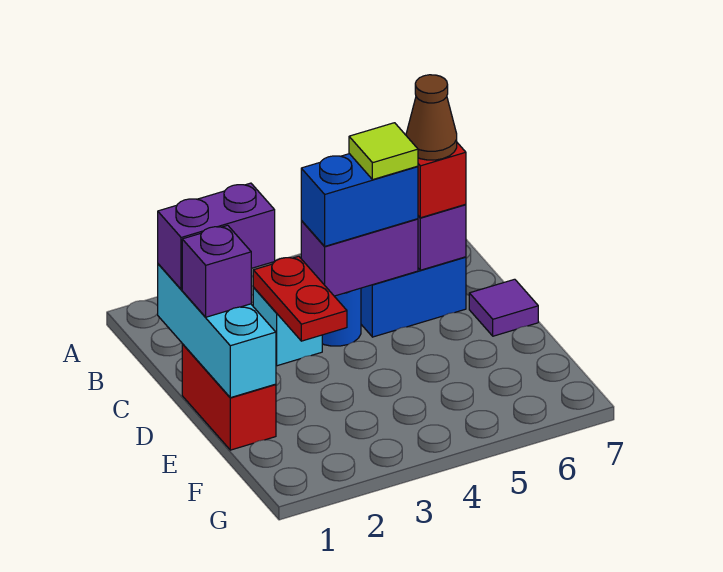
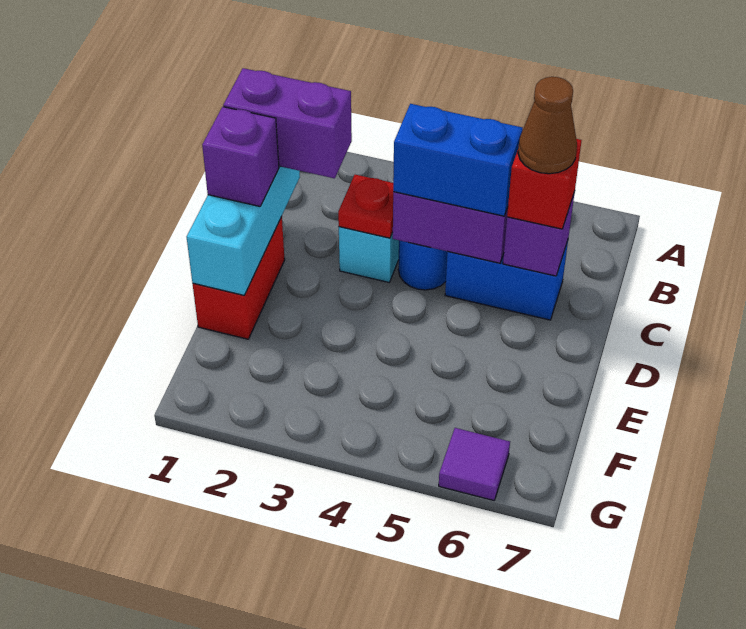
red 1x2 plate [253,256,347,341] -> red 1x1 plate [338,175,393,238]
lime 1x1 tile [349,123,418,180] -> none
purple 1x1 tile [469,279,538,336] -> purple 1x1 tile moved to [439,428,510,500]

